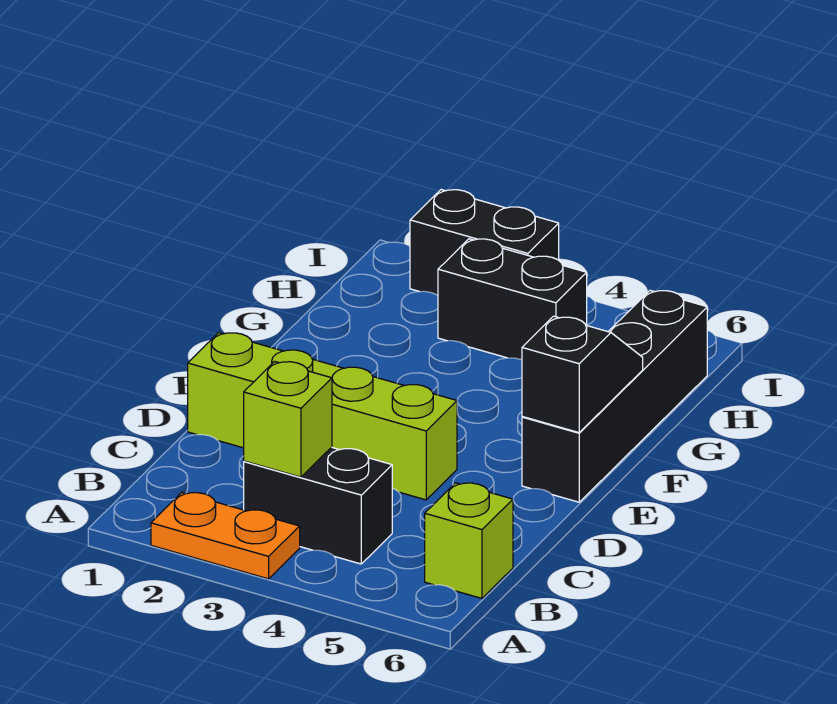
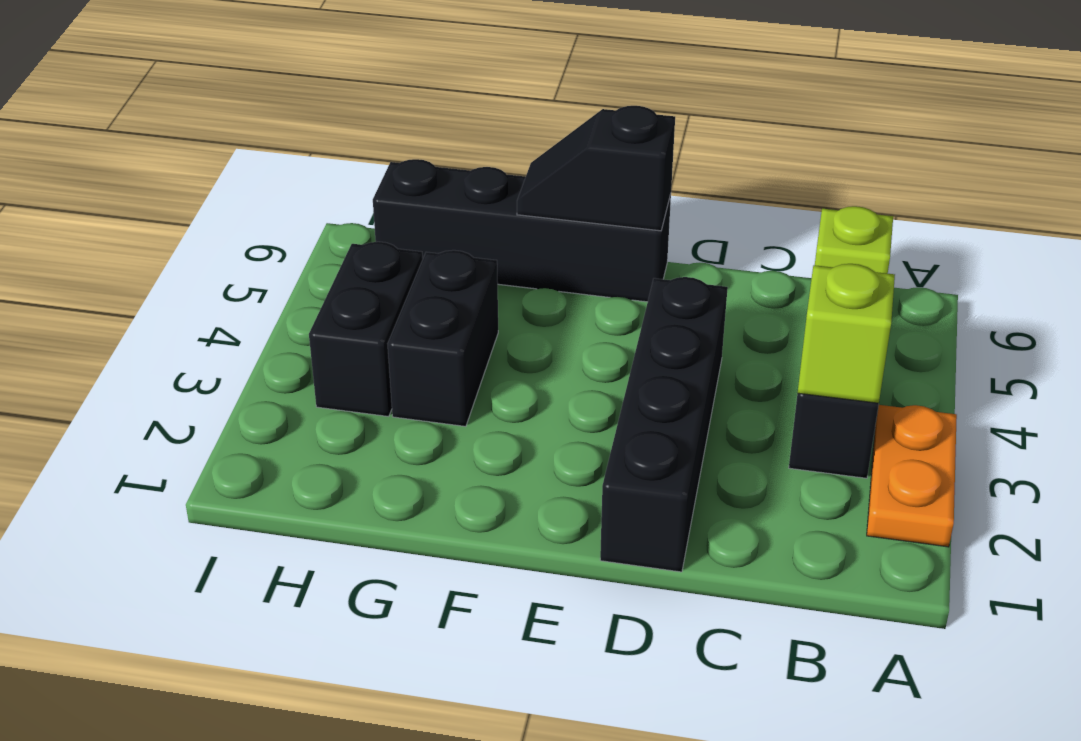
lime 1x4 brick [188,333,457,500] -> black 1x4 brick [600,277,728,572]
black 1x2 brick [410,190,559,295] -> black 1x2 brick moved to [388,250,498,426]

